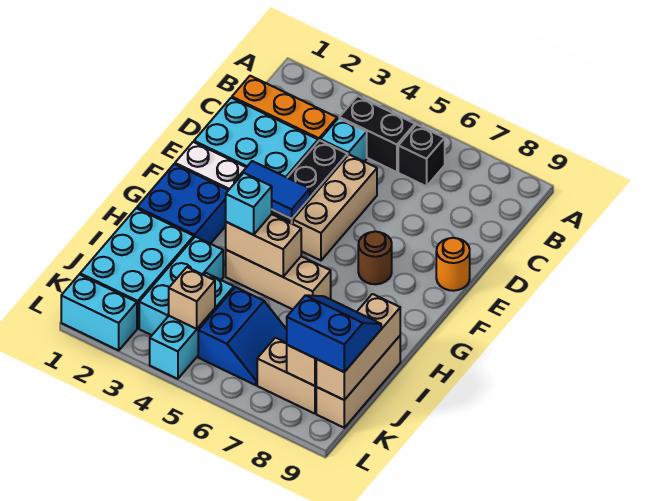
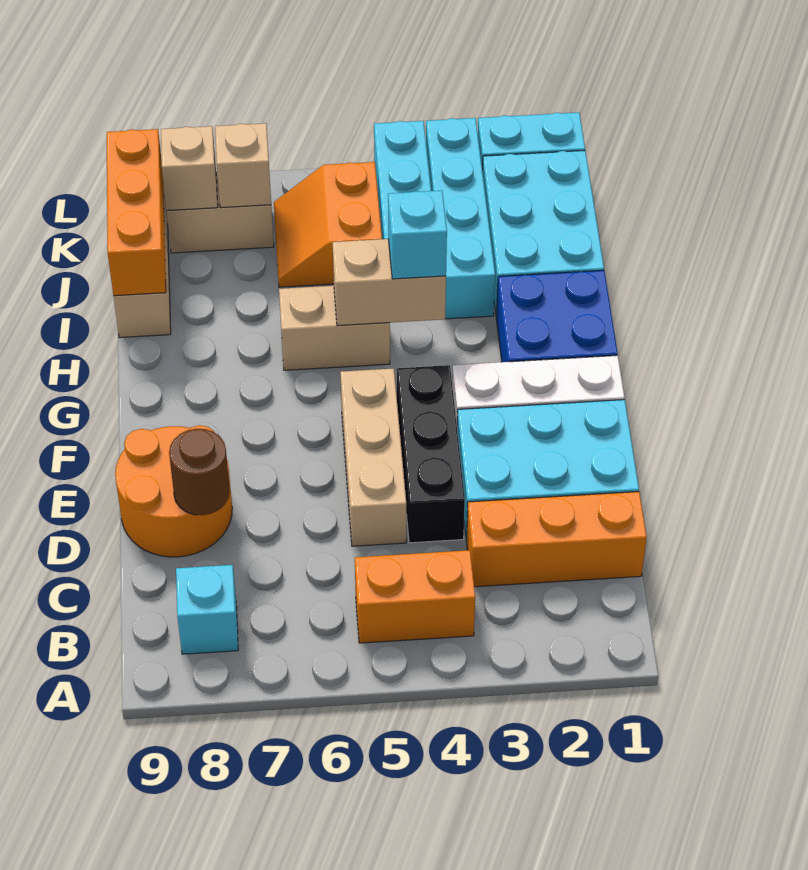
black 1x2 brick [339,96,415,172] -> orange 1x2 brick [355,550,475,643]
black 1x1 brick [398,125,445,186] -> none
cyan 1x1 brick [320,118,367,162] -> cyan 1x1 brick moved to [176,565,238,654]
orange 1x1 round brick [436,238,470,291] -> orange 2x2 round brick [115,425,232,557]
blue 1x2 tile [234,161,310,219] -> none
brown 1x1 round brick [358,231,392,284] -> brown 1x1 round brick moved to [169,429,230,515]
tan 1x3 brick [226,250,331,309] -> tan 1x2 brick [279,286,390,370]
cyan 1x3 brick [139,237,223,335] -> cyan 1x4 brick [426,118,495,319]
tan 1x3 brick [316,294,400,400] -> orange 1x3 brick [107,129,166,296]
blue 2x2 slope [198,287,287,385] -> orange 2x2 slope [274,162,382,287]
blue 2x2 slope [287,295,381,372] -> none
tan 1x1 brick [169,267,215,329] -> tan 1x1 brick moved to [215,123,271,208]

